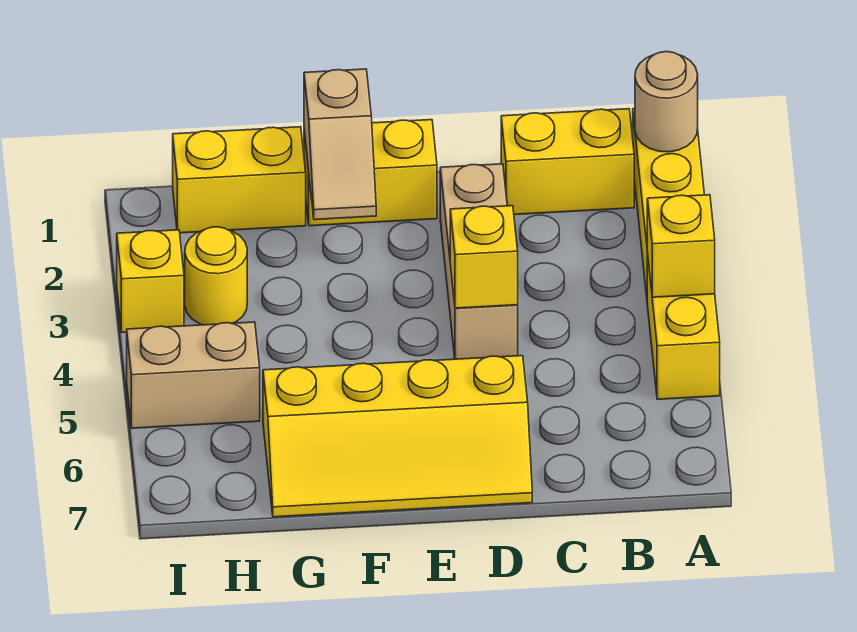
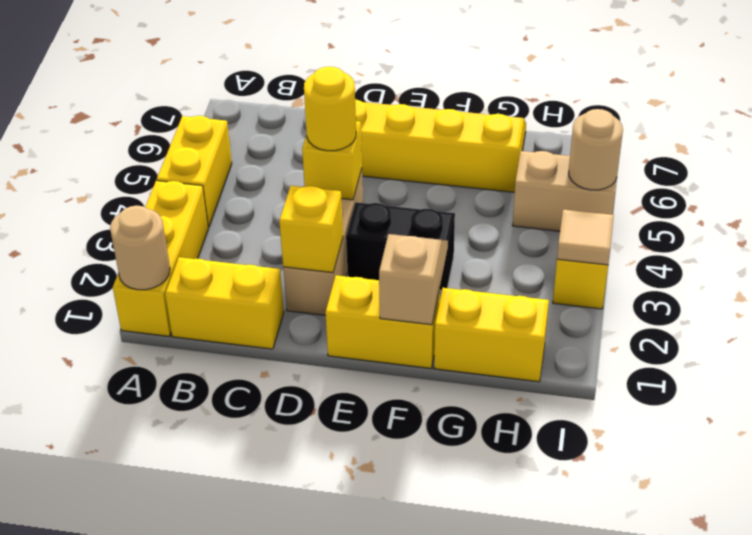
yellow 1x1 brick [647,195,715,297] -> yellow 1x1 brick moved to [279,186,343,273]
none -> black 1x2 brick [346,202,455,290]
yellow 1x1 round brick [185,227,247,325] -> yellow 1x1 round brick moved to [304,67,356,151]
none -> tan 1x1 tile [557,209,614,265]
none -> tan 1x1 round brick [569,109,623,190]

